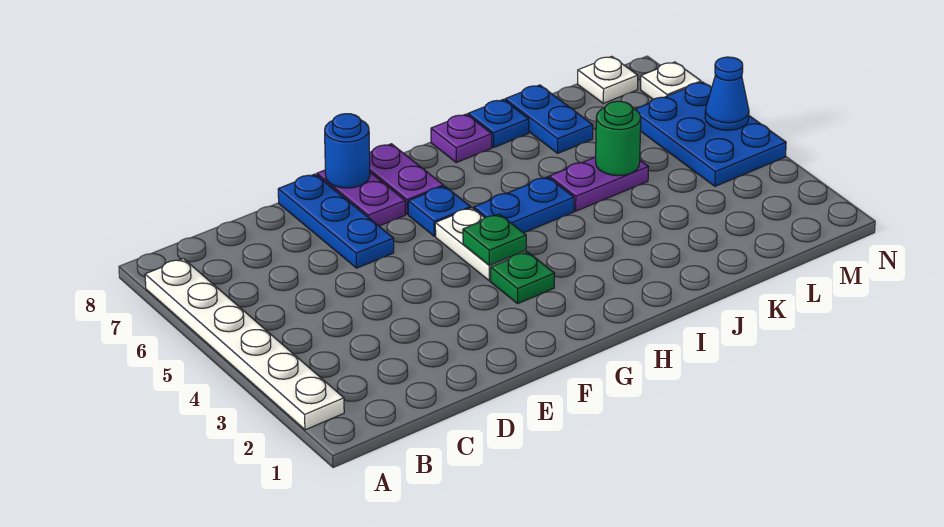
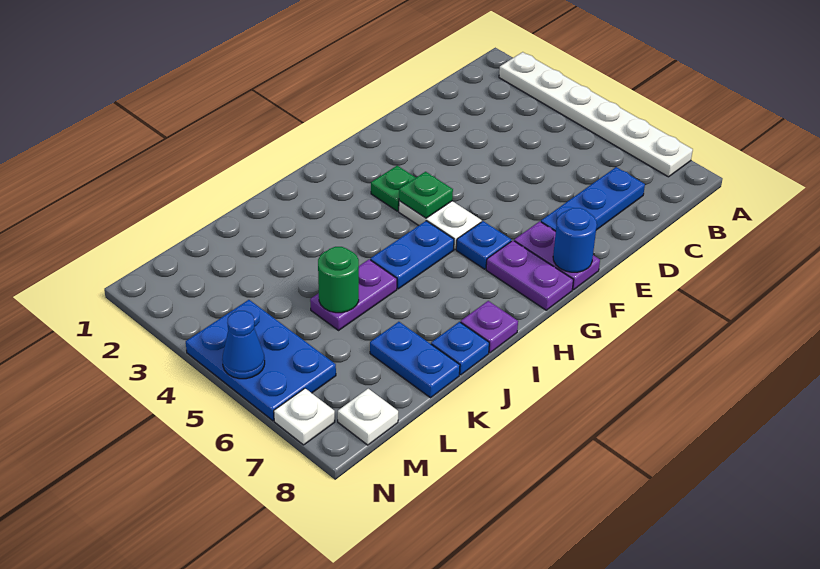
blue 1x3 plate [278,174,394,268] -> blue 1x3 plate turned to [541,167,645,231]

